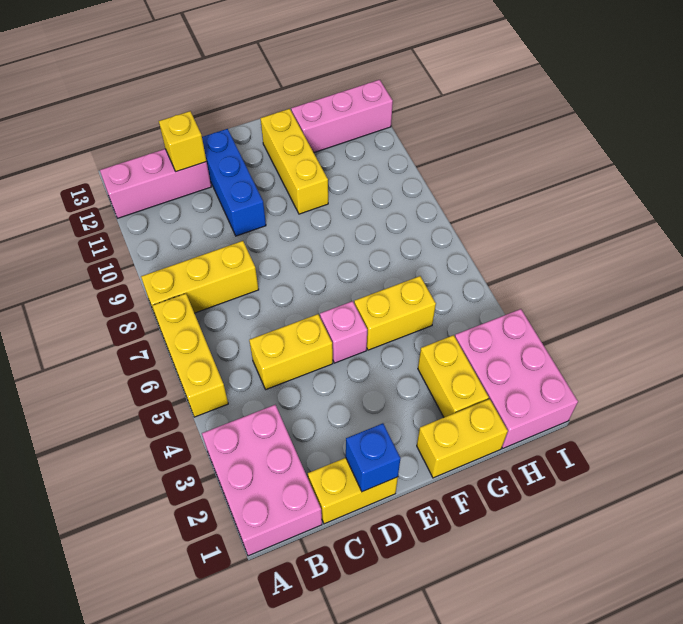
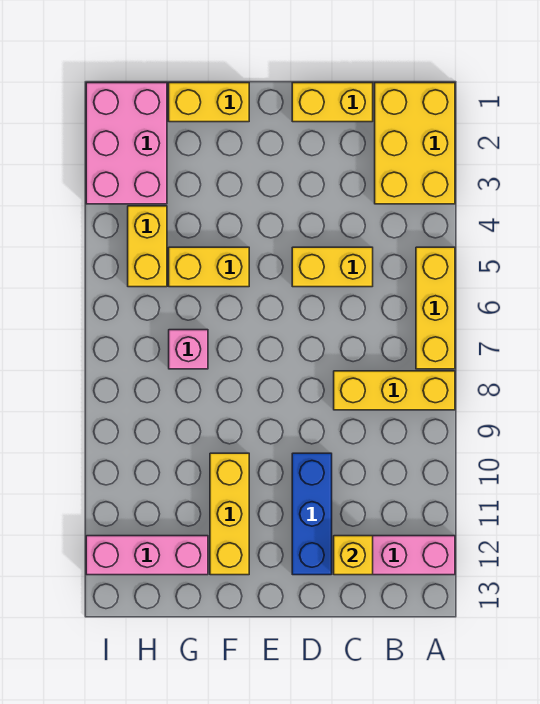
pink 2x3 brick [202,405,322,556] -> yellow 2x3 brick [375,83,455,204]
blue 1x1 brick [346,423,400,492] -> none
pink 1x1 brick [320,301,367,363] -> pink 1x1 brick moved to [169,330,208,369]
yellow 1x2 brick [418,335,489,417] -> yellow 1x2 brick moved to [128,206,167,287]

